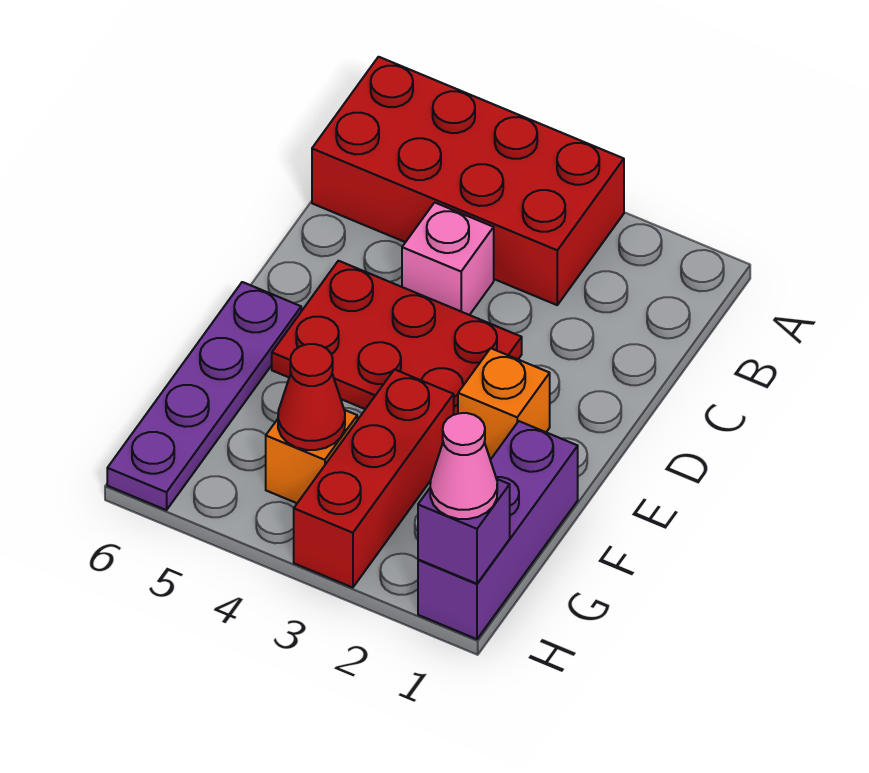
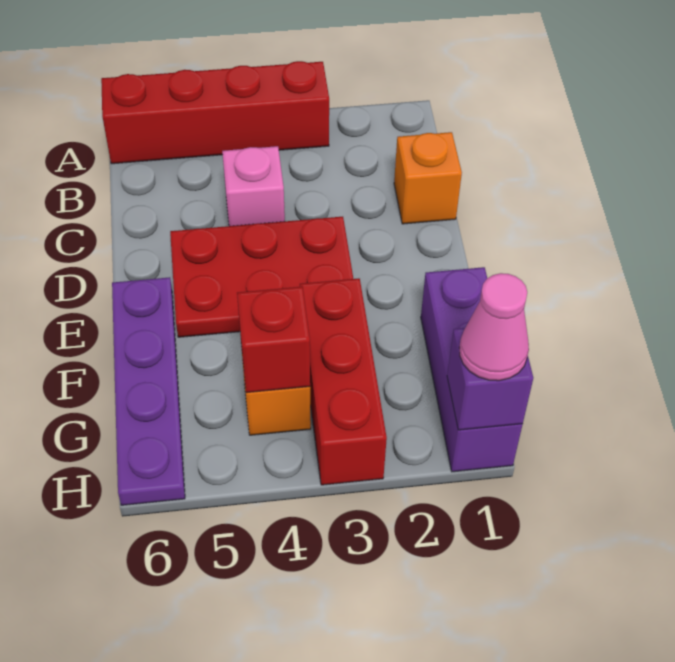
red 2x4 brick [312,57,624,305] -> red 1x4 brick [101,61,329,164]
orange 1x1 brick [458,348,550,460] -> orange 1x1 brick moved to [394,132,462,224]
red 1x1 cone [278,344,345,450] -> red 1x1 brick [237,287,310,393]

